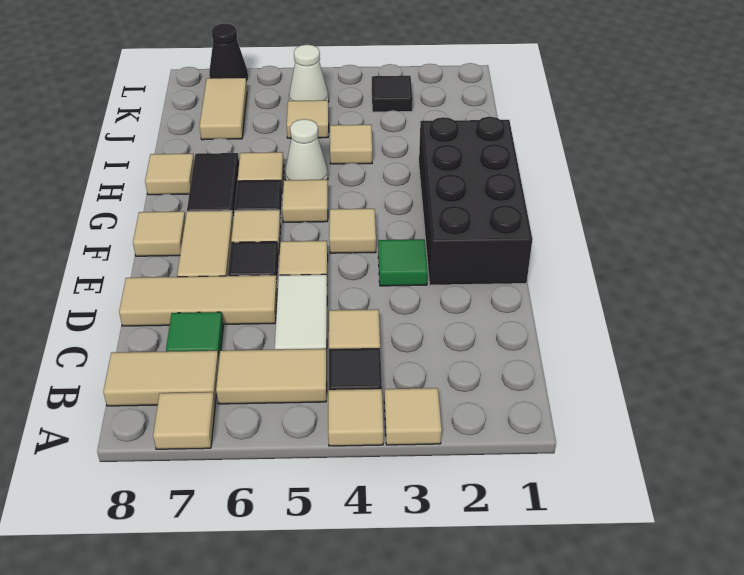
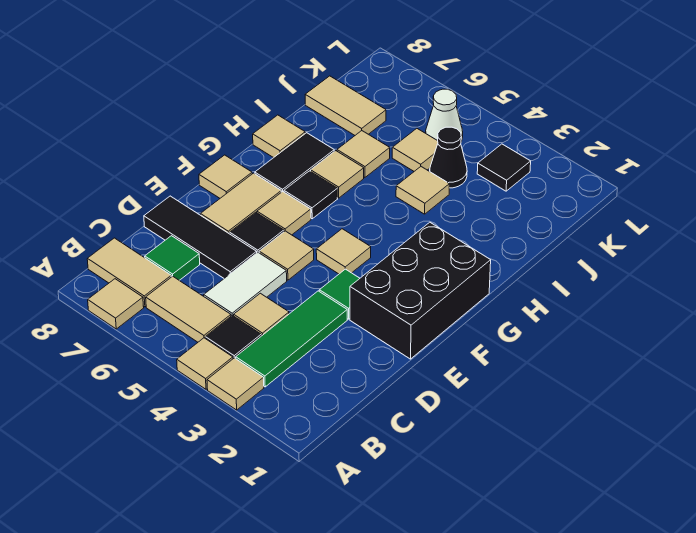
none -> green 1x3 tile [236,291,347,387]
tan 1x3 tile [119,275,277,326] -> black 1x3 tile [144,196,257,278]
black 2x4 brick [419,117,532,285] -> black 2x3 brick [350,222,491,359]
tan 1x1 tile [282,180,328,222] -> tan 1x1 tile moved to [337,131,390,177]
white 1x1 cone [285,119,328,180] -> none
tan 1x2 tile [200,78,247,140] -> tan 1x2 tile turned to [305,76,386,135]
black 1x1 cone [209,23,248,83] -> black 1x1 cone moved to [430,127,467,188]

